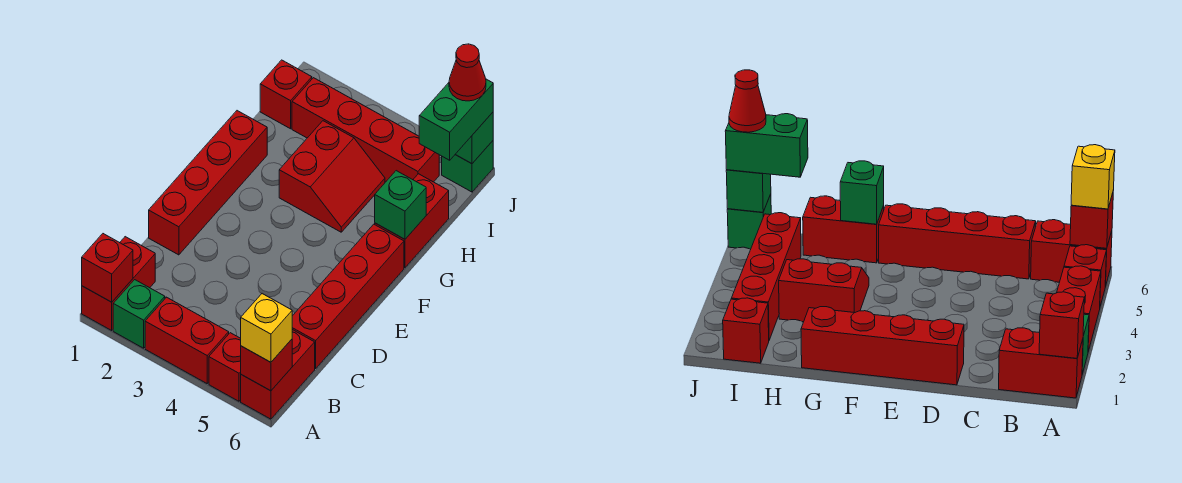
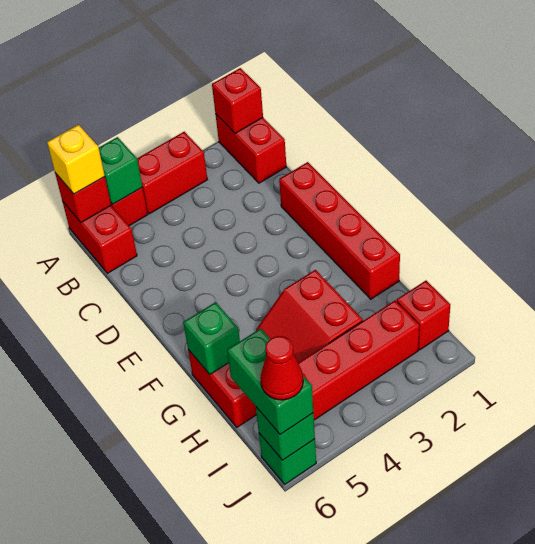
green 1x1 brick [113,280,165,348] -> green 1x1 brick moved to [99,137,142,204]
red 1x4 brick [292,224,404,369] -> none

